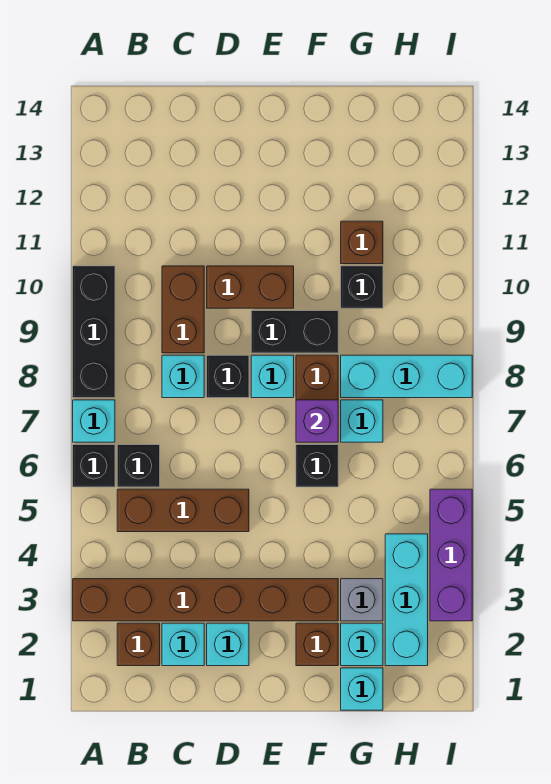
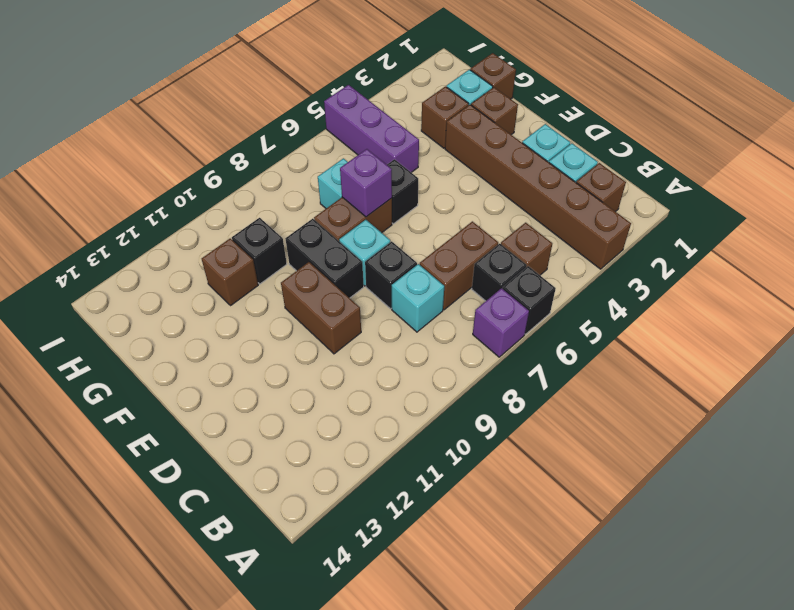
cyan 1x1 brick [73,400,115,442] -> purple 1x1 brick [473,288,529,357]
black 1x3 brick [73,266,115,398] -> none
brown 1x3 brick [117,489,249,532] -> brown 1x1 brick [501,223,552,275]
brown 1x2 brick [162,266,204,353] -> brown 1x2 brick moved to [420,221,498,310]
cyan 1x1 brick [341,668,383,710] -> brown 1x1 brick [470,53,516,99]
grey 1x1 brick [341,579,383,621] -> brown 1x1 brick [421,86,469,148]
cyan 1x3 brick [341,355,472,398] -> none
cyan 1x3 brick [385,534,428,666] -> none
purple 1x3 brick [430,489,472,621] -> purple 1x3 brick turned to [324,85,419,172]

